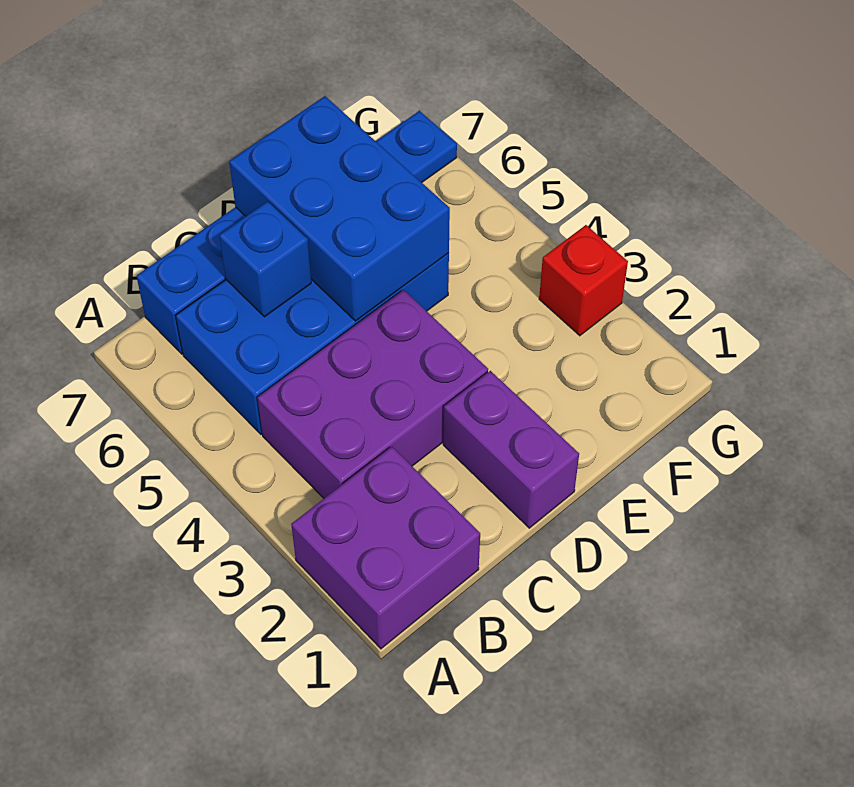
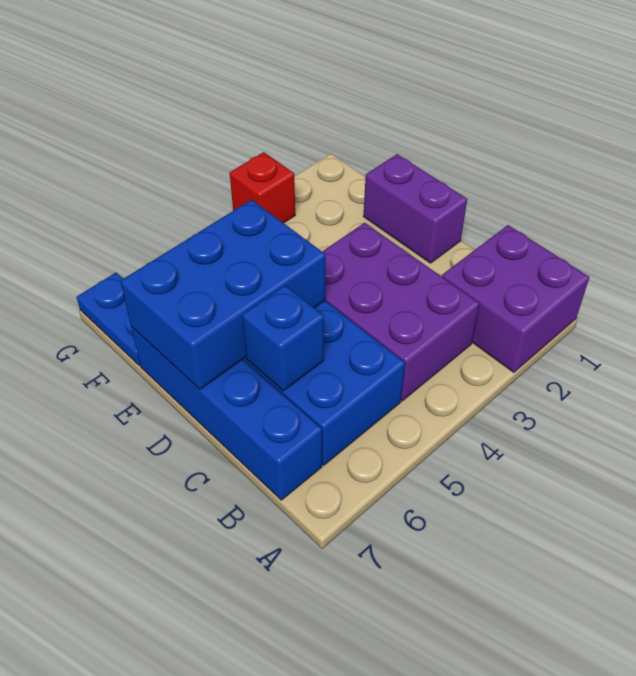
purple 1x2 brick [444,371,579,528] -> purple 1x2 brick turned to [364,154,467,263]

